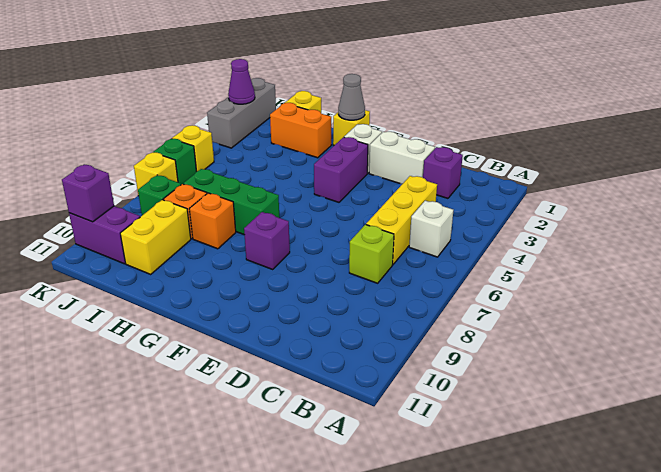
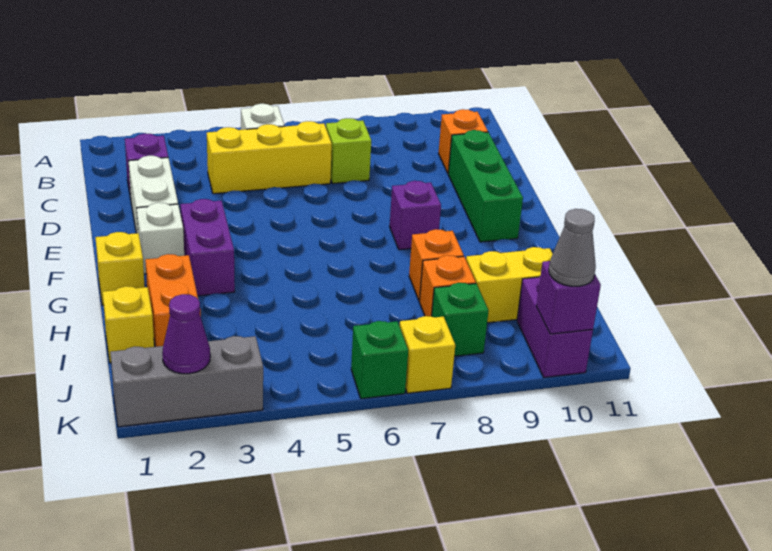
none -> orange 1x1 brick [438,109,488,173]
purple 1x2 brick [314,137,368,202] -> purple 1x2 brick turned to [180,199,235,296]
grey 1x1 cone [338,74,365,120] -> grey 1x1 cone moved to [549,209,596,286]
green 1x3 brick [183,169,279,234] -> green 1x3 brick moved to [448,130,523,242]
yellow 1x1 brick [172,125,214,171] -> none

